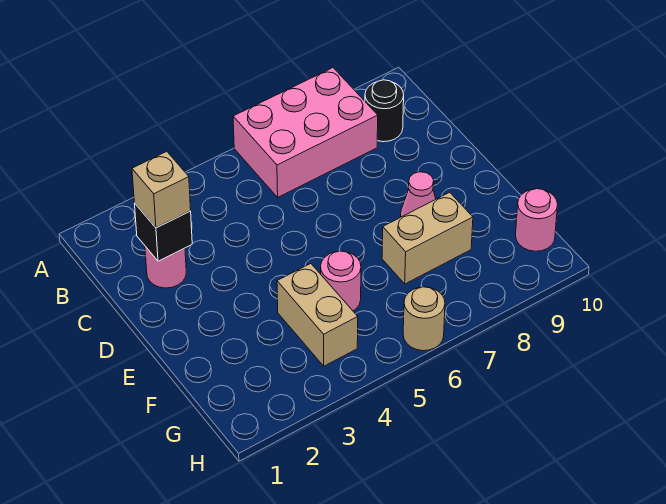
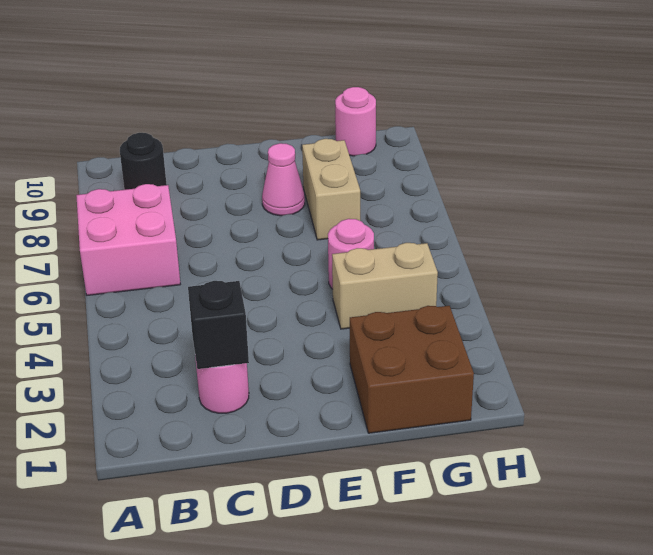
pink 2x3 brick [233,68,378,197] -> pink 2x2 brick [76,184,180,295]
tan 1x1 brick [132,152,191,228] -> none
none -> brown 2x2 brick [350,306,474,433]
tan 1x1 round brick [403,287,445,351] -> none

